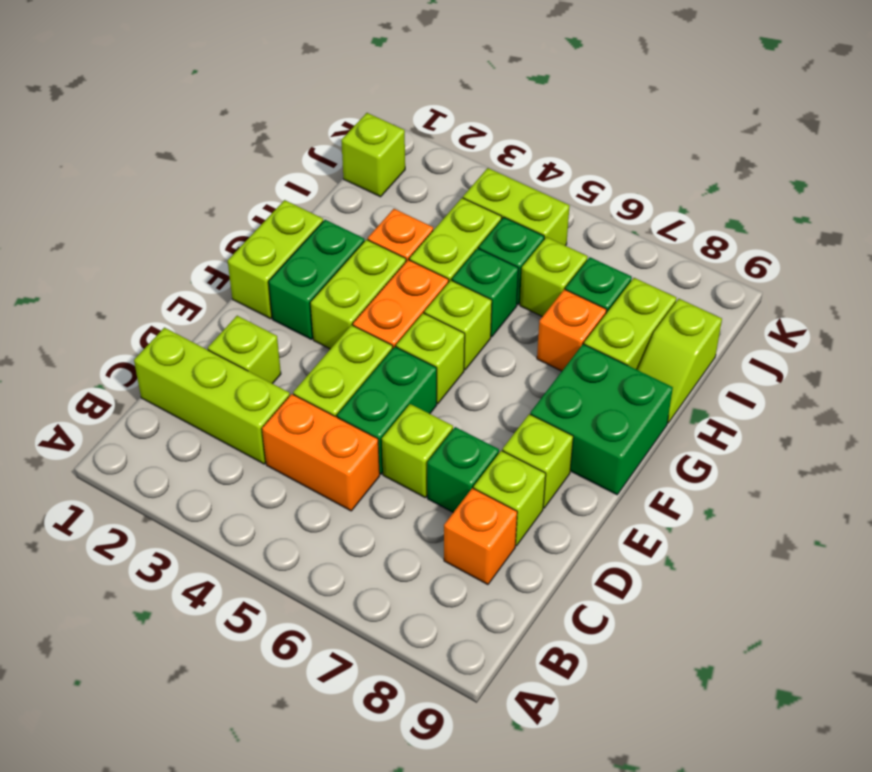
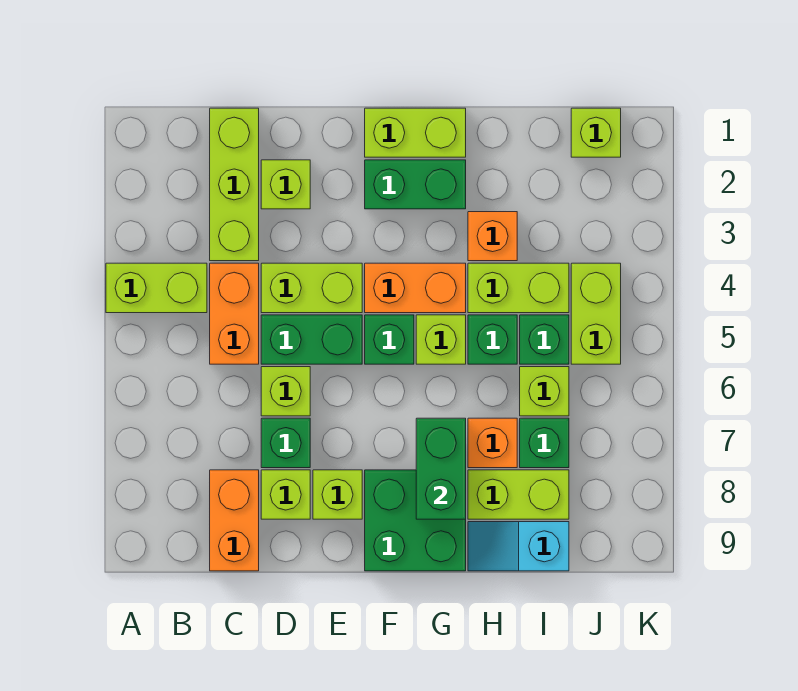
orange 1x1 brick [444,488,517,585] -> orange 1x2 brick [210,470,259,571]
lime 1x2 brick [310,239,406,349] -> lime 1x2 brick moved to [106,263,207,313]
lime 1x1 brick [396,313,465,404] -> green 1x1 brick [365,315,414,364]
none -> green 1x2 brick [416,418,466,519]
lime 1x2 slope [638,299,722,423] -> cyan 1x2 slope [468,522,569,571]

